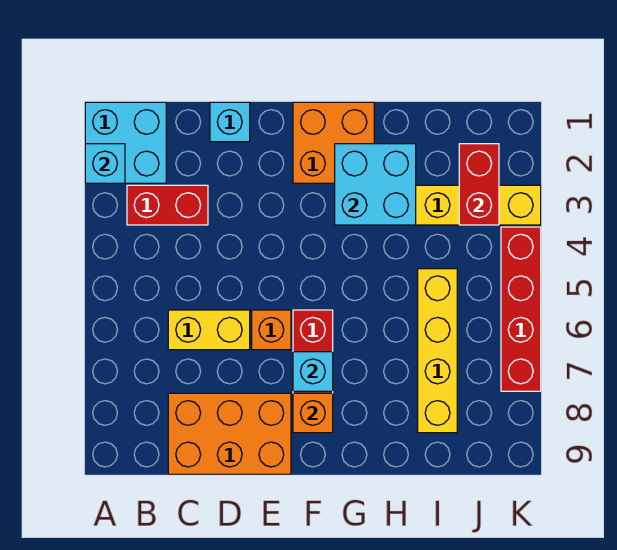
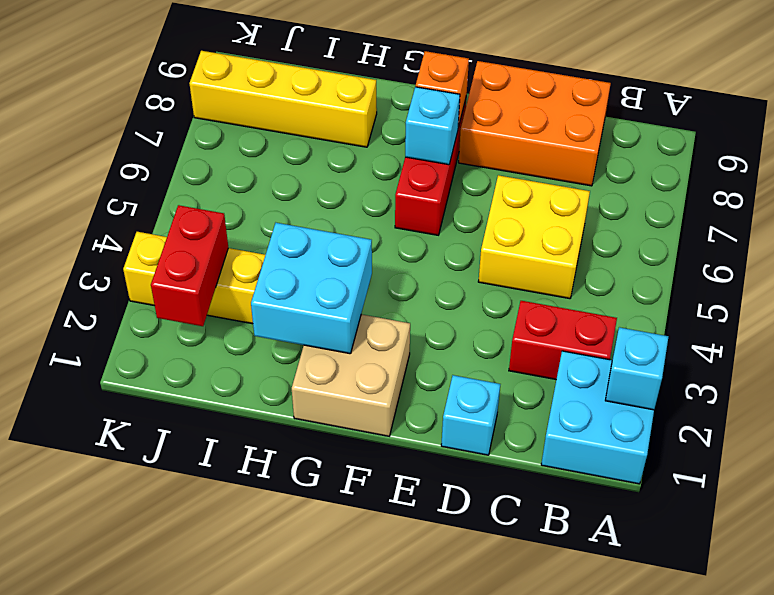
yellow 1x2 brick [168,310,250,350] -> yellow 2x2 brick [478,175,590,299]
orange 1x1 brick [252,310,291,350] -> none
orange 2x2 brick [293,102,374,183] -> tan 2x2 brick [292,314,410,436]
yellow 1x4 brick [418,269,457,433] -> yellow 1x4 brick turned to [189,51,377,147]
red 1x4 brick [501,227,541,391] -> none

